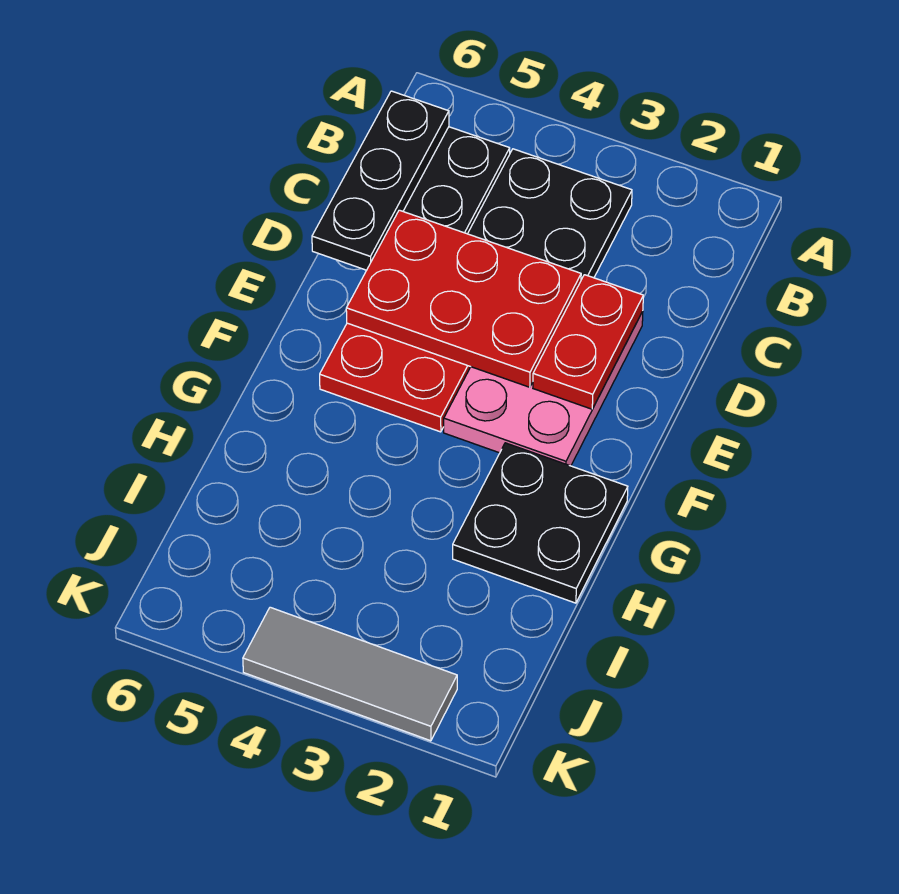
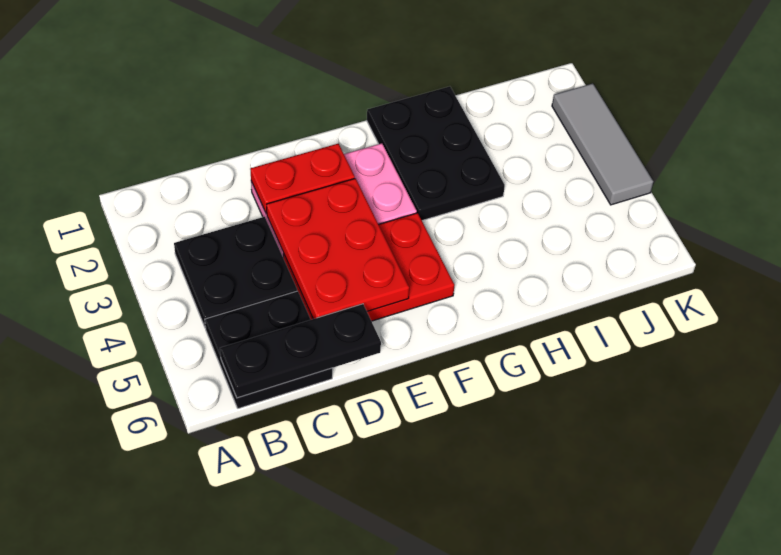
black 2x2 plate [453,443,628,603] -> black 2x3 plate [367,86,505,221]

